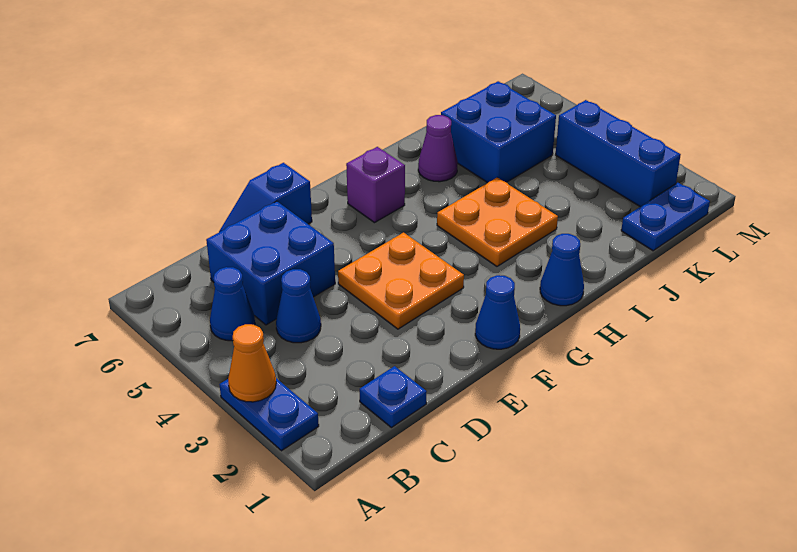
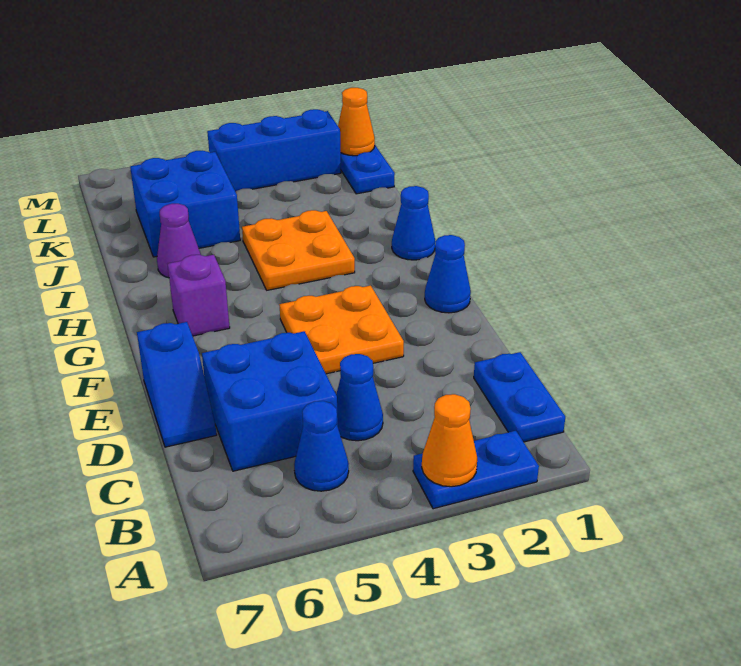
blue 1x1 plate [360,366,427,428] -> blue 1x2 plate [474,352,565,442]
none -> orange 1x1 cone [338,88,375,156]

